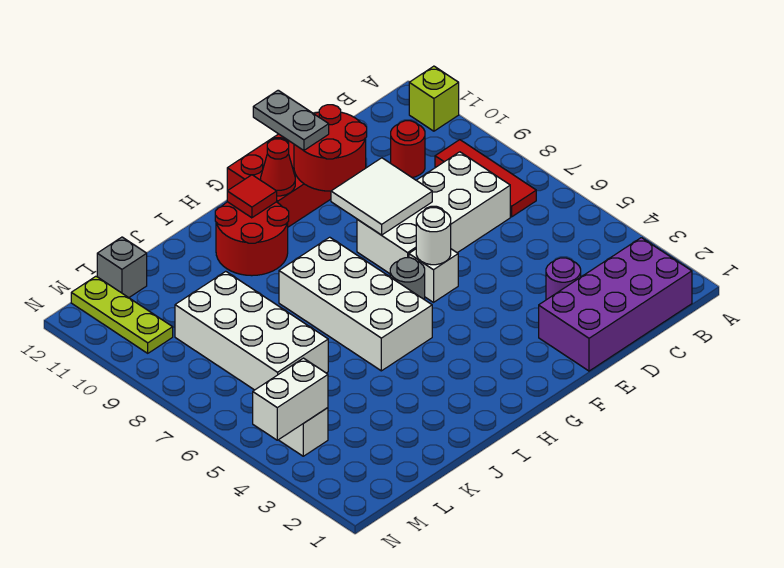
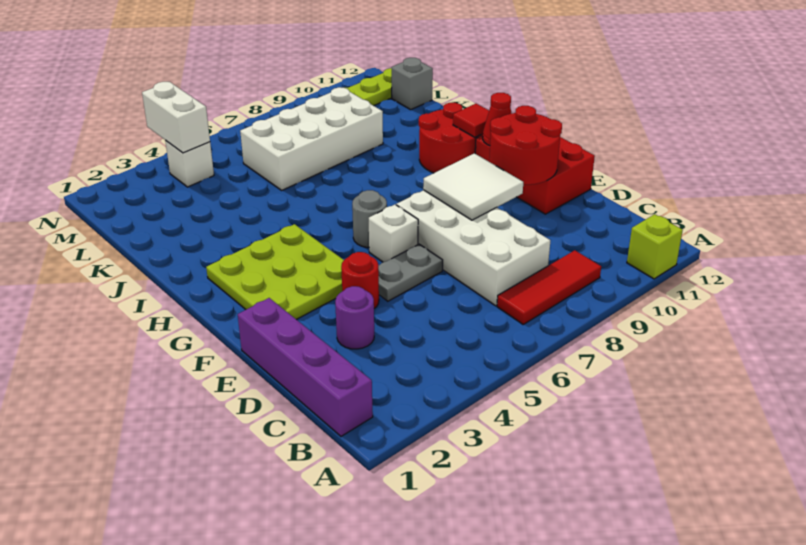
purple 2x4 brick [539,238,692,371] -> purple 1x4 brick [238,298,373,436]
red 1x1 round brick [391,121,425,177] -> red 1x1 round brick moved to [341,252,379,309]
none -> lime 3x3 plate [206,224,344,320]
white 1x1 round brick [416,208,451,265] -> none
grey 1x2 plate [253,90,329,151] -> grey 1x2 plate moved to [378,244,443,301]
white 2x4 brick [279,237,432,371] -> none

